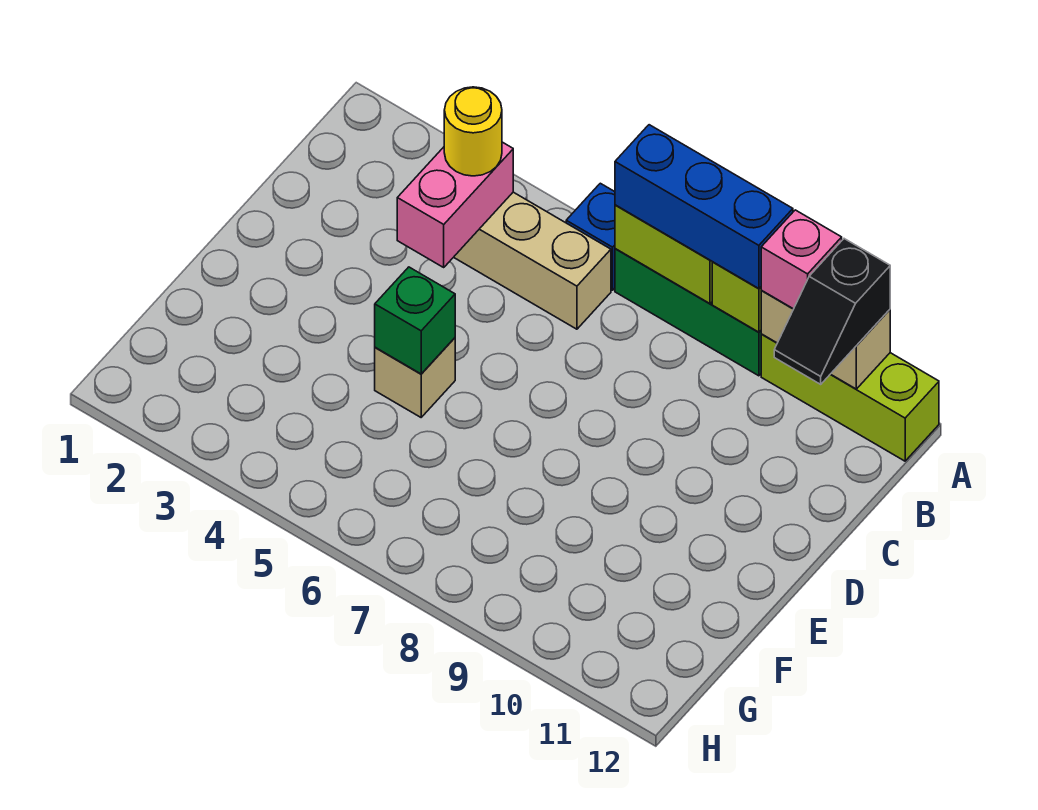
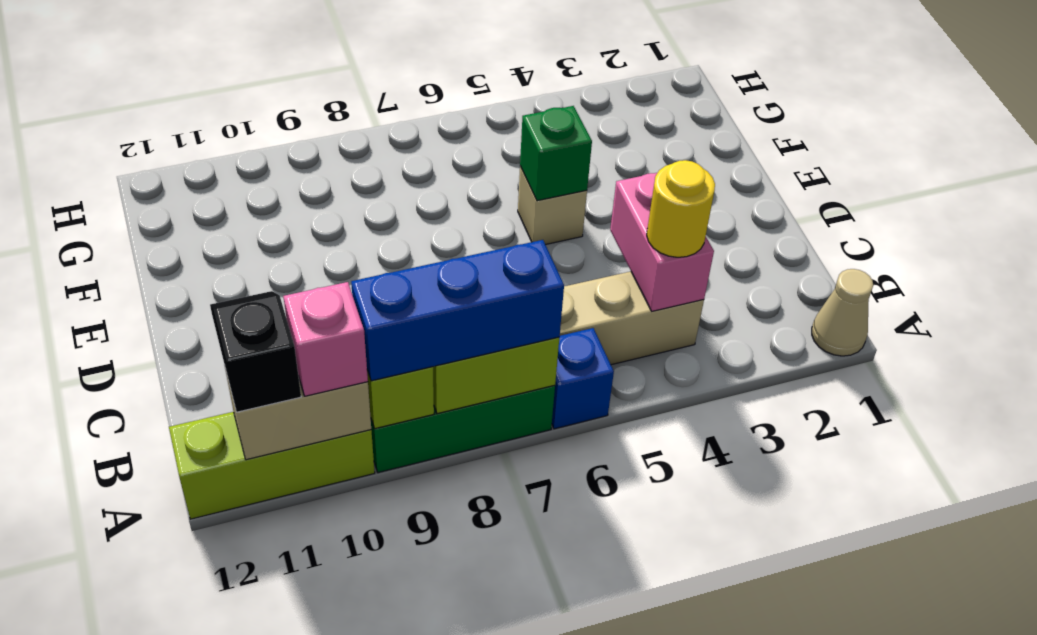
none -> tan 1x1 cone [812,269,873,356]

